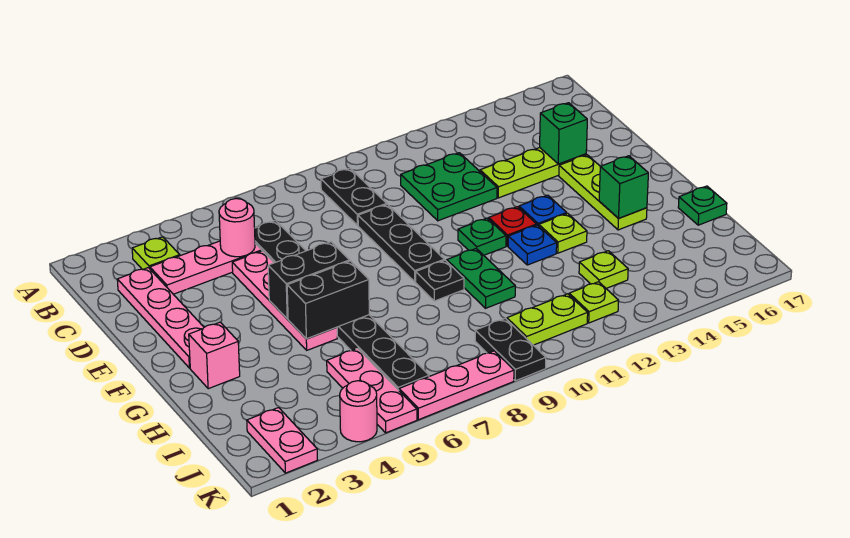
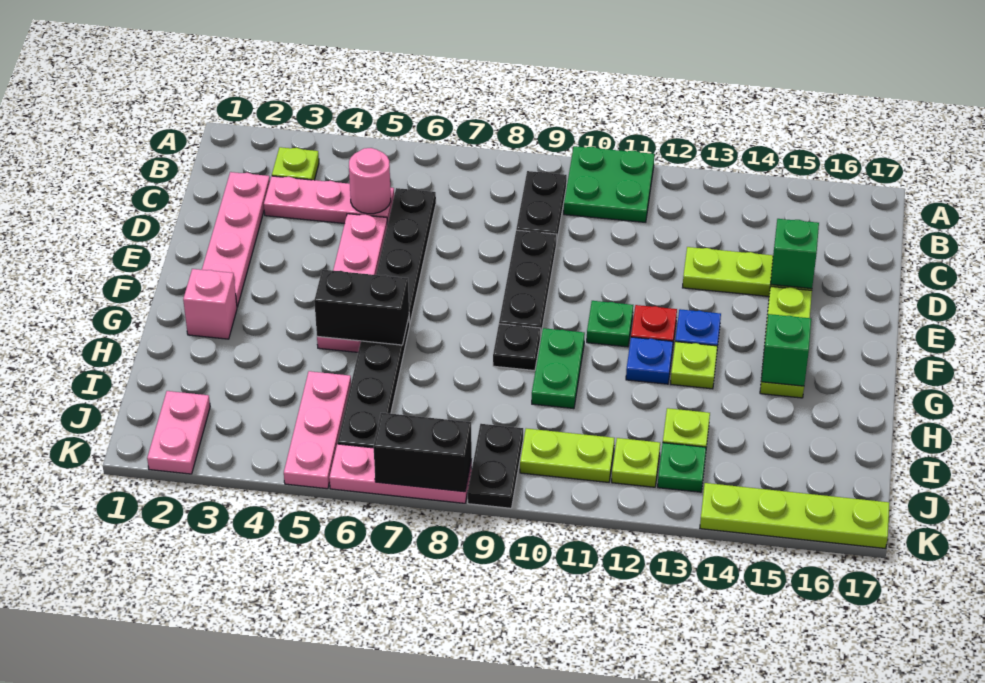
green 2x2 plate [401,153,497,221] -> green 2x2 plate moved to [564,146,654,222]
black 1x2 brick [268,242,349,319] -> black 1x2 brick moved to [374,413,472,492]
green 1x1 plate [678,186,727,225] -> green 1x1 plate moved to [658,443,706,492]
pink 1x1 round brick [340,381,377,442] -> none
none -> lime 1x4 plate [700,483,890,549]

